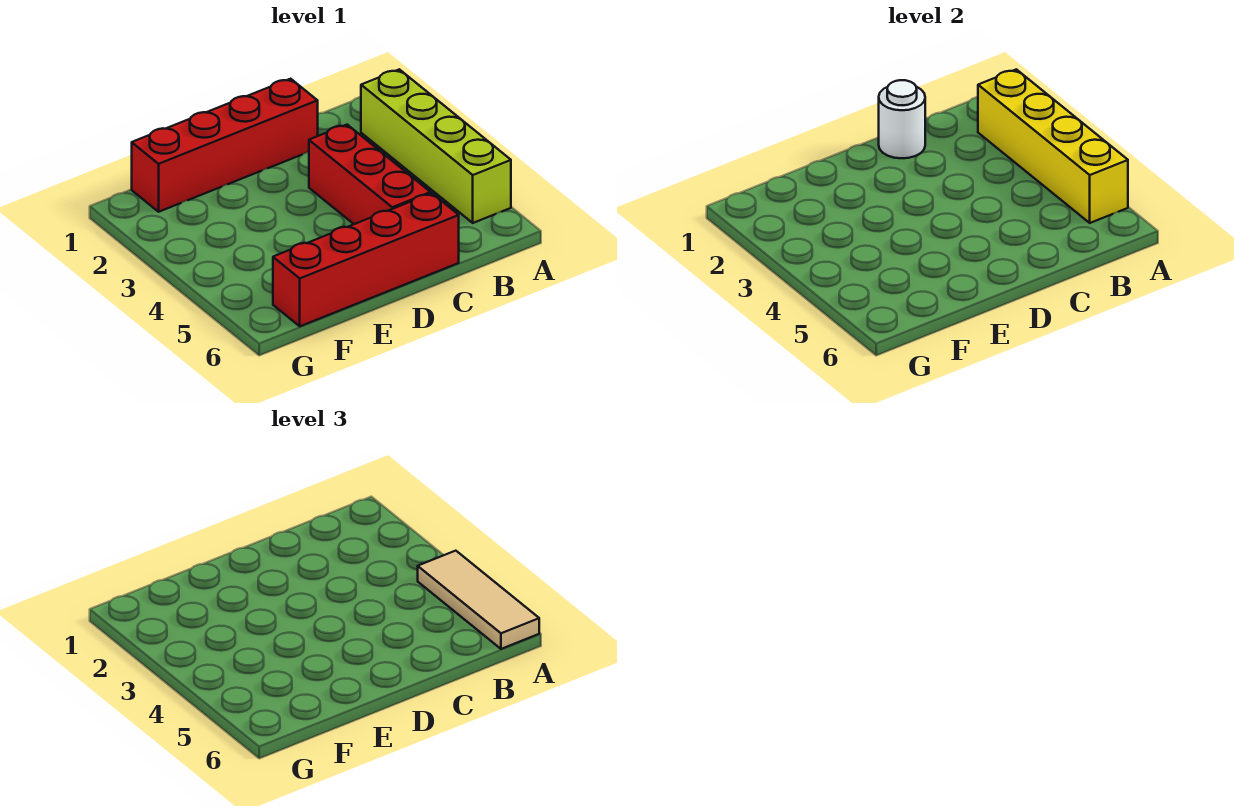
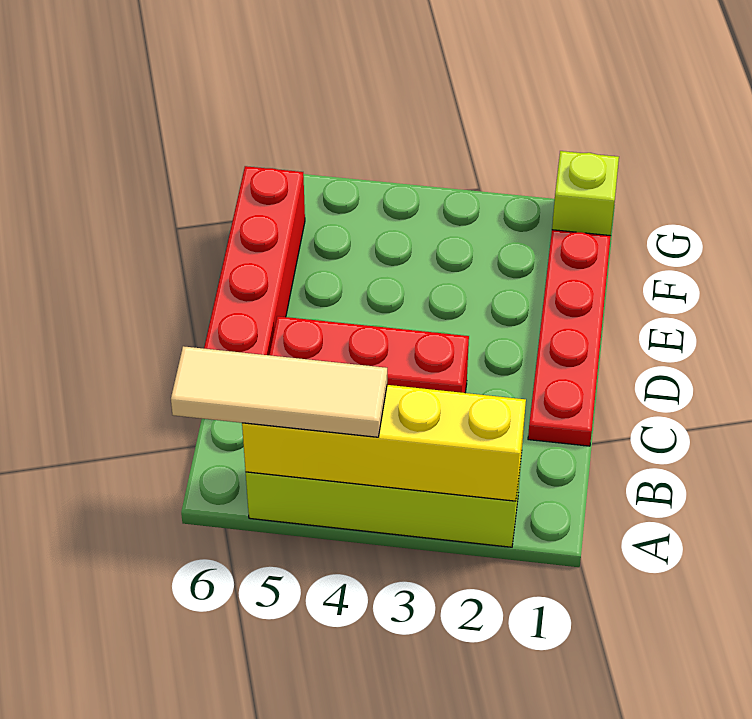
red 1x4 brick [132,79,318,212] -> red 1x4 plate [528,230,611,446]
white 1x1 round brick [879,80,925,158] -> none
none -> lime 1x1 brick [552,151,619,236]

